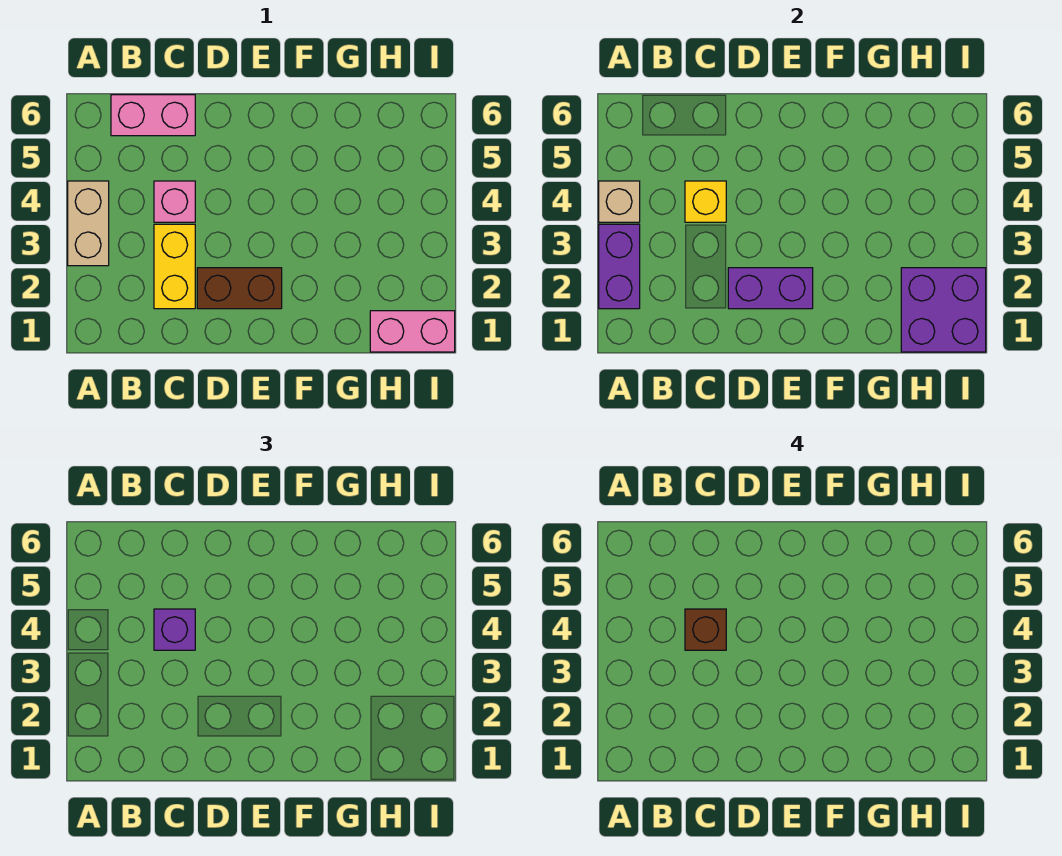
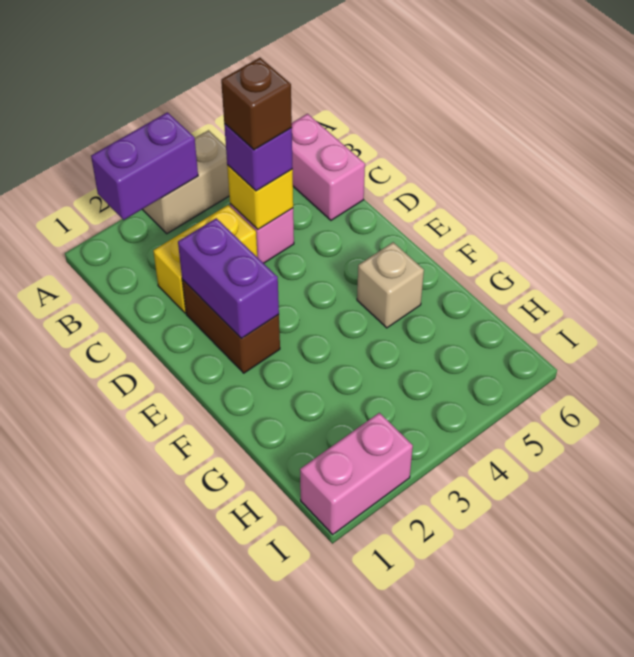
tan 1x1 brick [599,181,640,222] -> tan 1x1 brick moved to [357,242,424,328]
pink 1x2 brick [370,311,455,352] -> pink 1x2 brick turned to [300,413,413,534]
purple 2x2 brick [901,268,986,352] -> none

